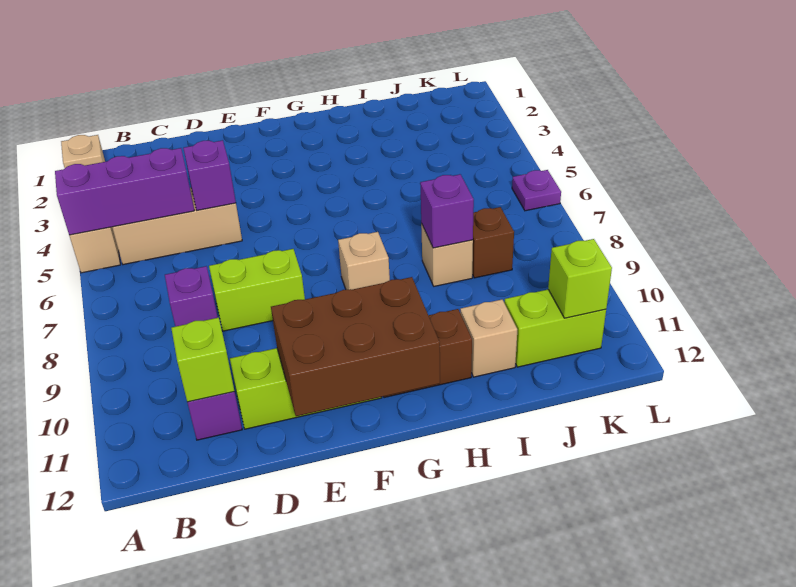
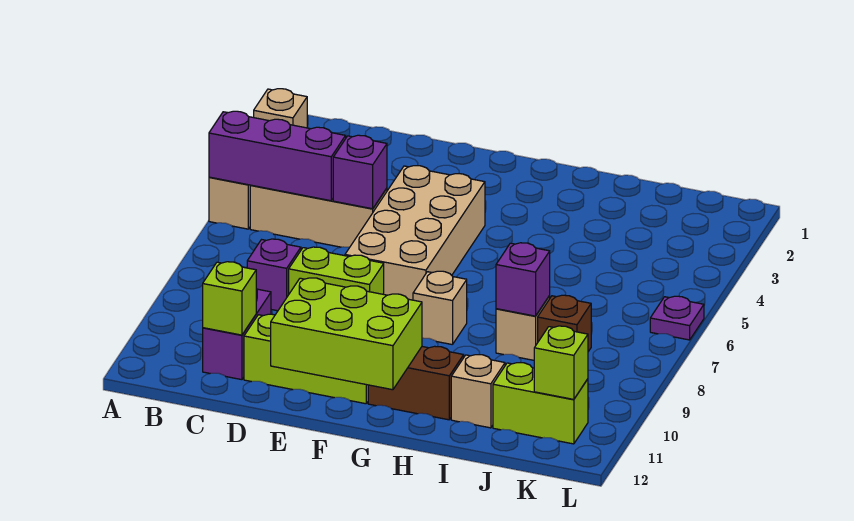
none -> tan 2x4 brick [345,166,485,300]
brown 2x3 brick [271,277,440,416] -> lime 2x3 brick [271,278,422,390]

